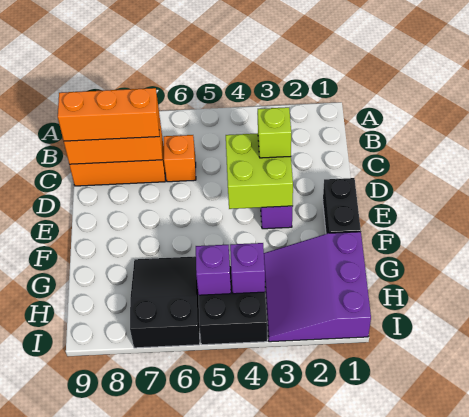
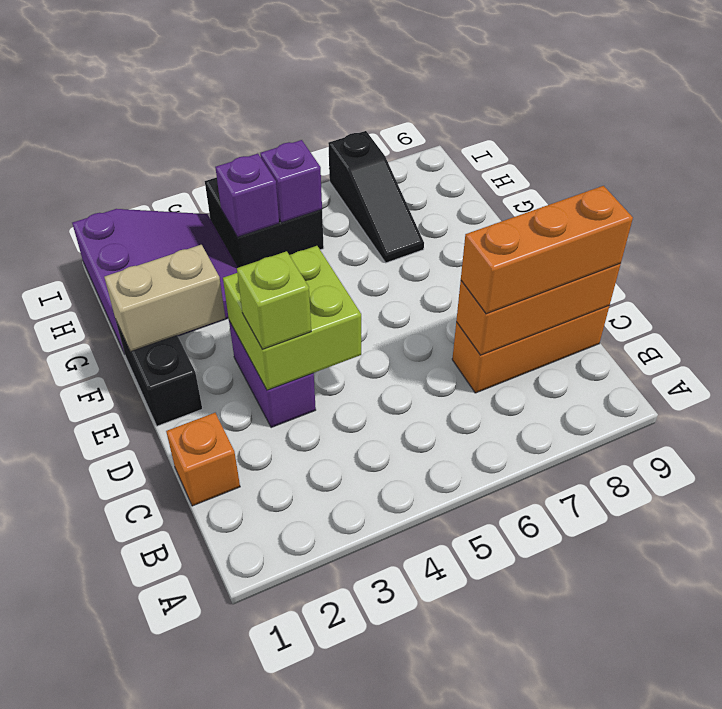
orange 1x1 brick [164,135,196,182] -> orange 1x1 brick moved to [166,413,240,506]
none -> tan 1x2 brick [104,245,225,352]
black 2x3 slope [130,256,200,348] -> black 1x3 slope [328,131,424,263]

